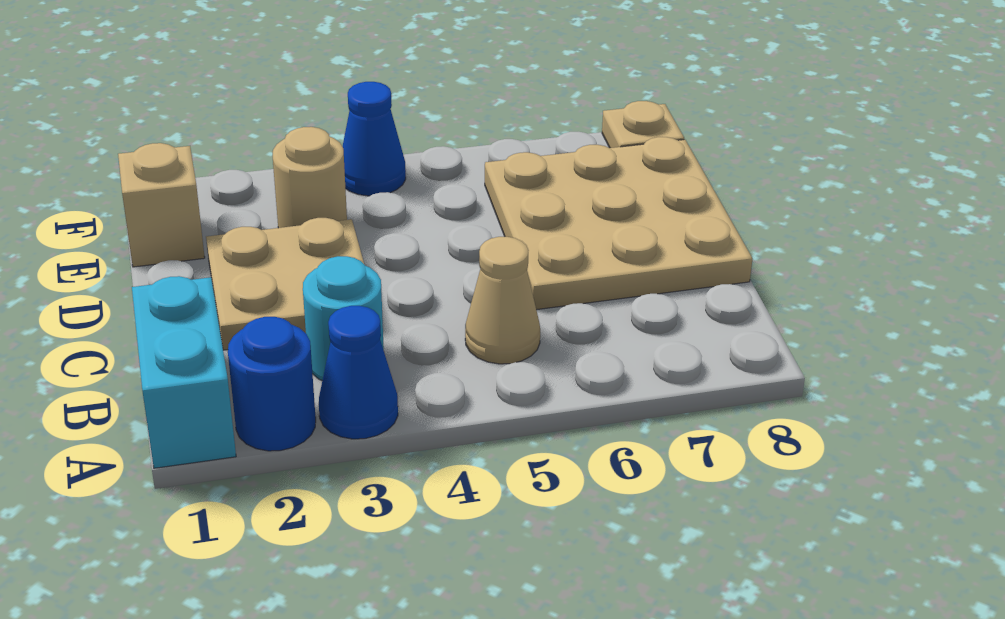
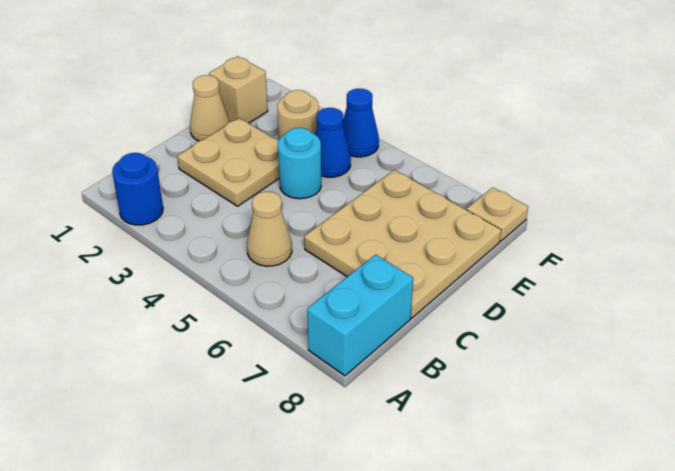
cyan 1x2 brick [132,276,236,468] -> cyan 1x2 brick moved to [307,255,413,376]
blue 1x1 cone [319,306,398,439] -> blue 1x1 cone moved to [315,108,351,177]
cyan 1x1 round brick [303,256,384,380] -> cyan 1x1 round brick moved to [278,128,321,199]
none -> tan 1x1 cone [190,75,230,141]

